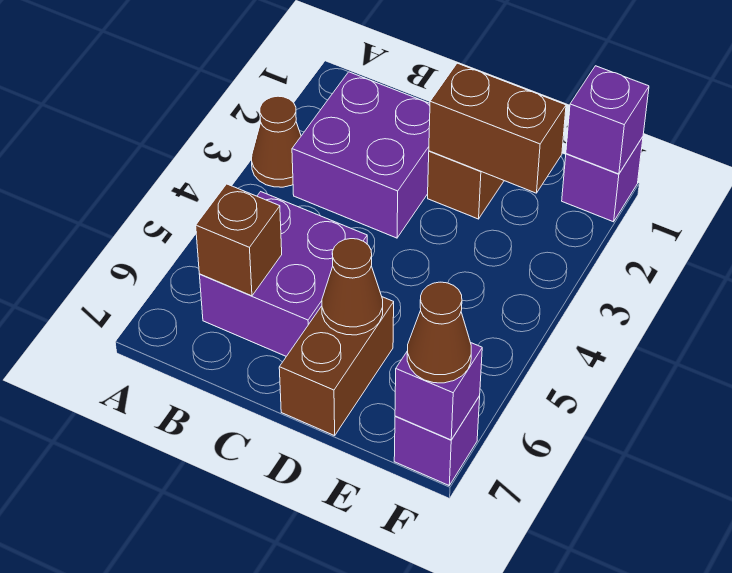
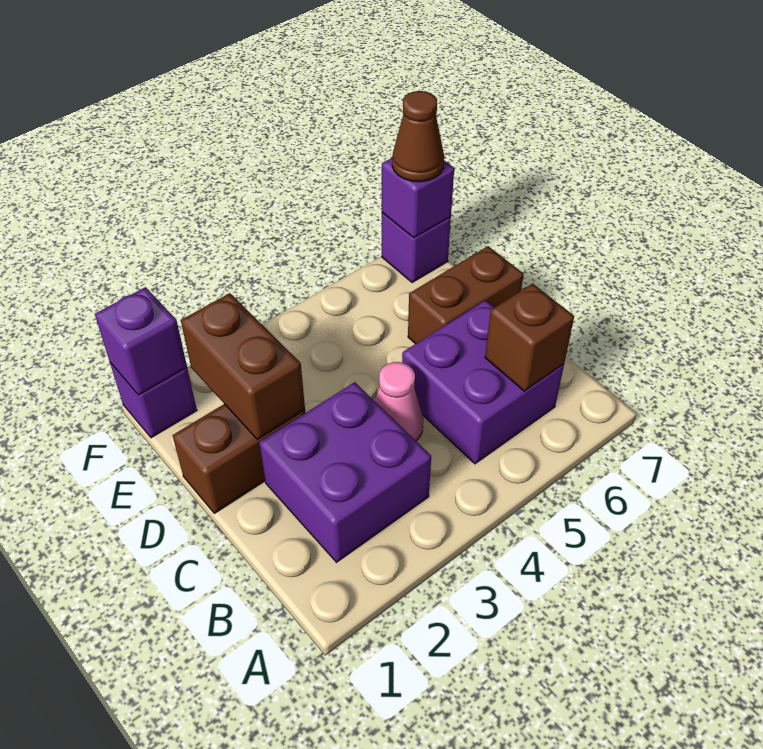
brown 1x1 cone [252,96,301,187] -> none
none -> pink 1x1 cone [375,362,423,441]
brown 1x1 cone [322,239,383,335] -> none

